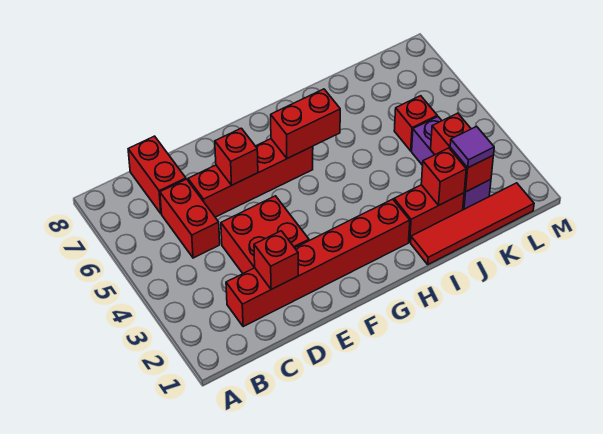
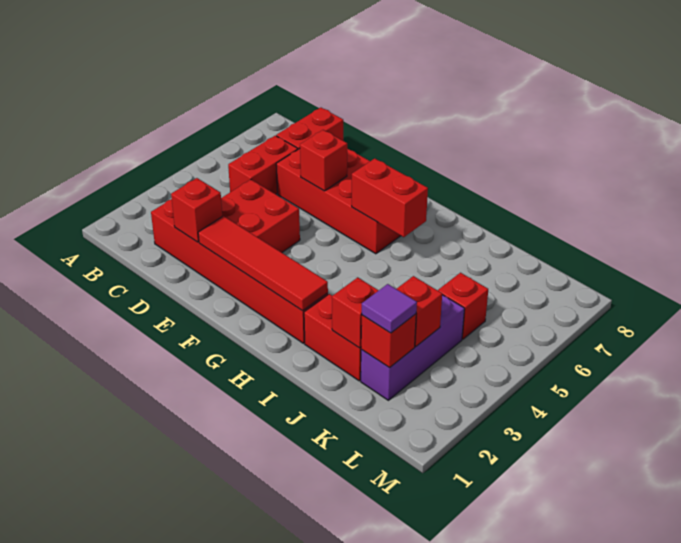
red 1x4 brick [188,139,313,217] -> red 2x4 brick [276,149,400,254]
red 1x4 tile [411,183,534,264] -> red 1x4 tile moved to [198,216,328,311]

